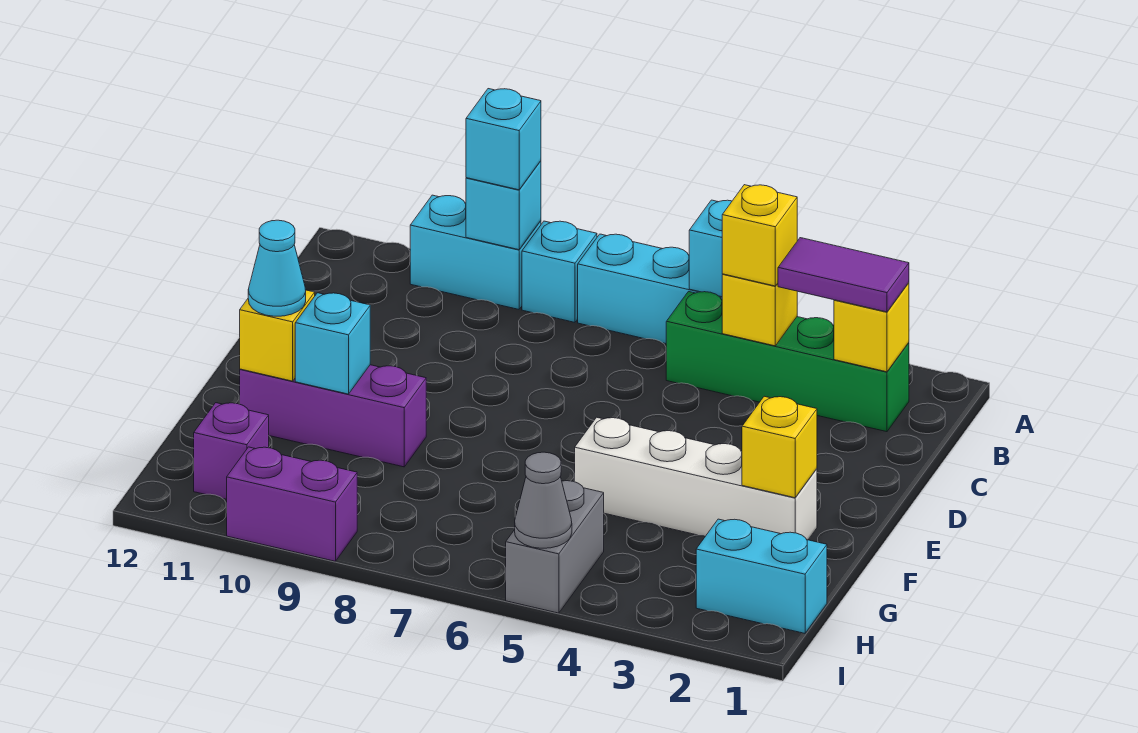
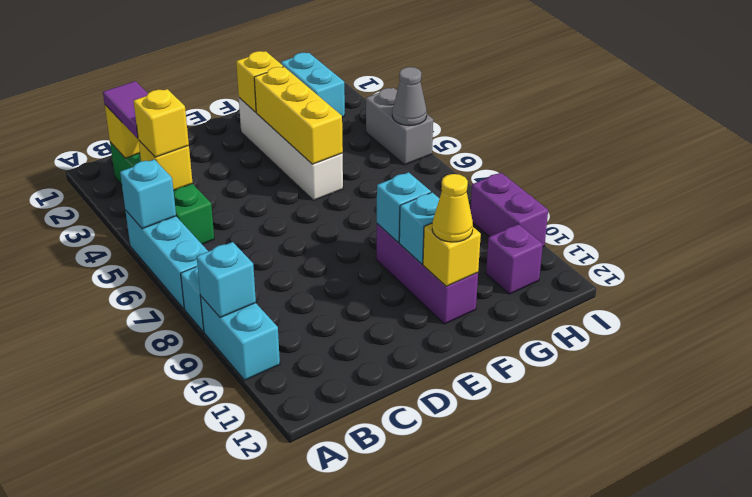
cyan 1x1 brick [466,89,541,190] -> cyan 1x1 brick moved to [377,172,431,243]
none -> yellow 1x3 brick [254,67,343,164]
cyan 1x1 cone [248,220,306,316] -> yellow 1x1 cone [432,174,473,242]
grey 1x2 brick [506,481,604,613] -> grey 1x2 brick turned to [366,88,433,165]

